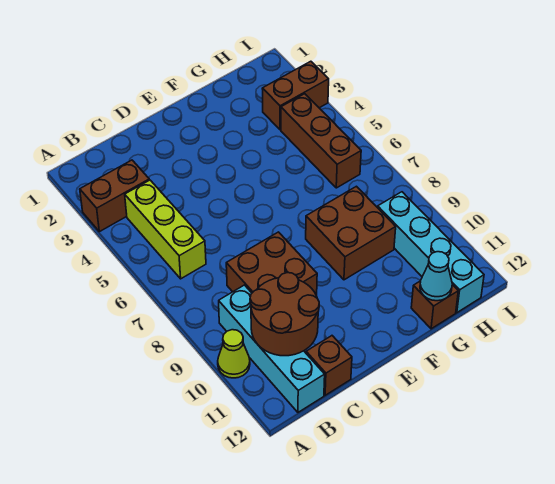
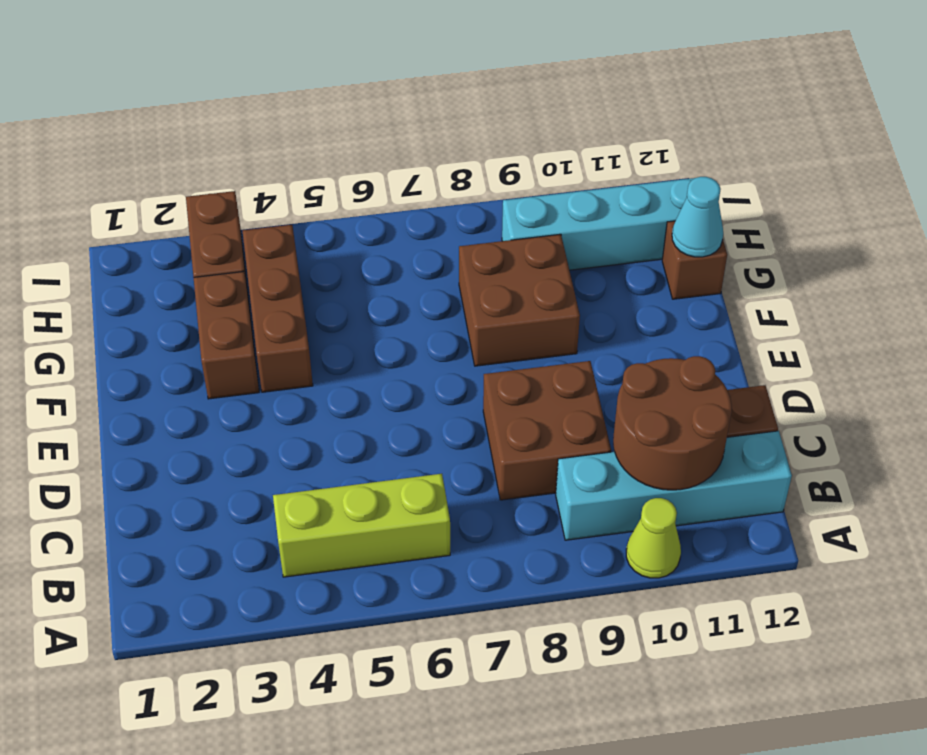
brown 1x2 brick [80,160,149,232] -> brown 1x2 brick moved to [194,271,259,399]
brown 1x3 brick [281,94,361,188] -> brown 1x3 brick turned to [243,225,313,392]

